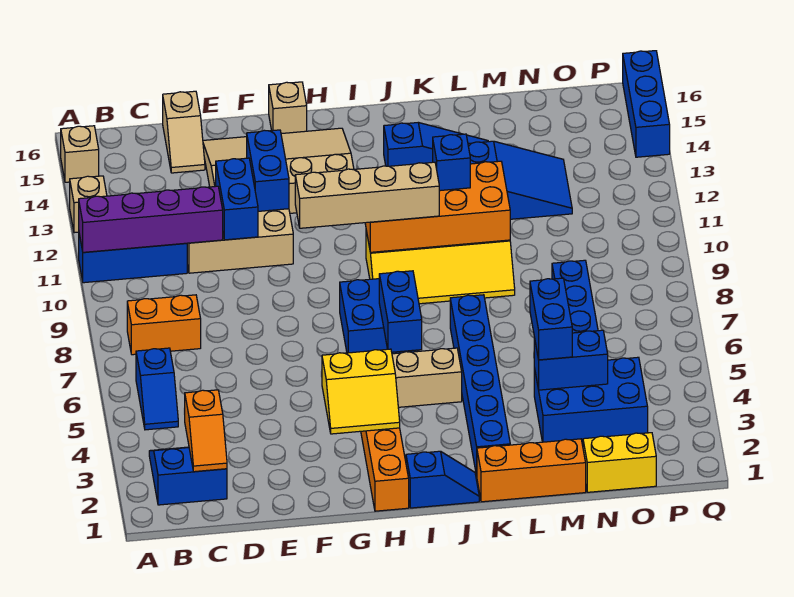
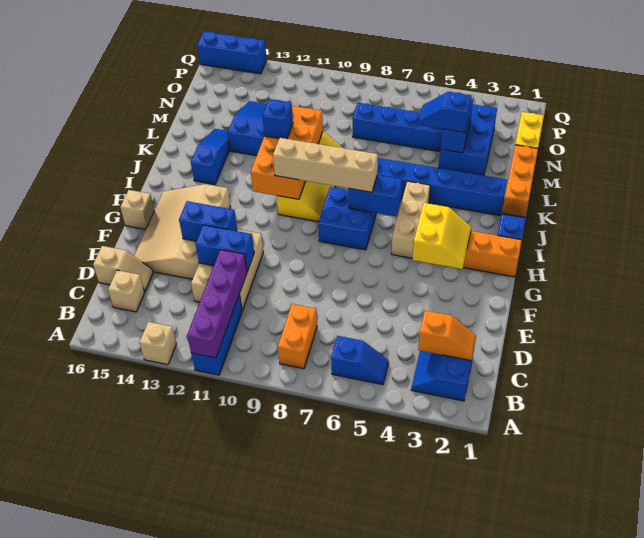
tan 1x1 brick [61,126,99,182] -> tan 1x1 brick moved to [108,270,145,312]
tan 1x4 brick [295,162,439,228] -> tan 1x4 brick turned to [273,138,378,192]
blue 1x2 brick [530,278,572,360] -> blue 1x2 slope [418,92,472,133]

